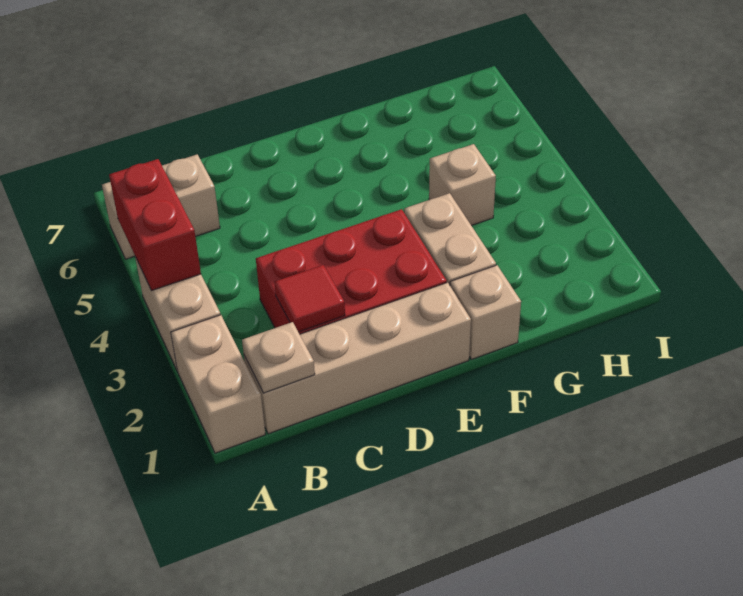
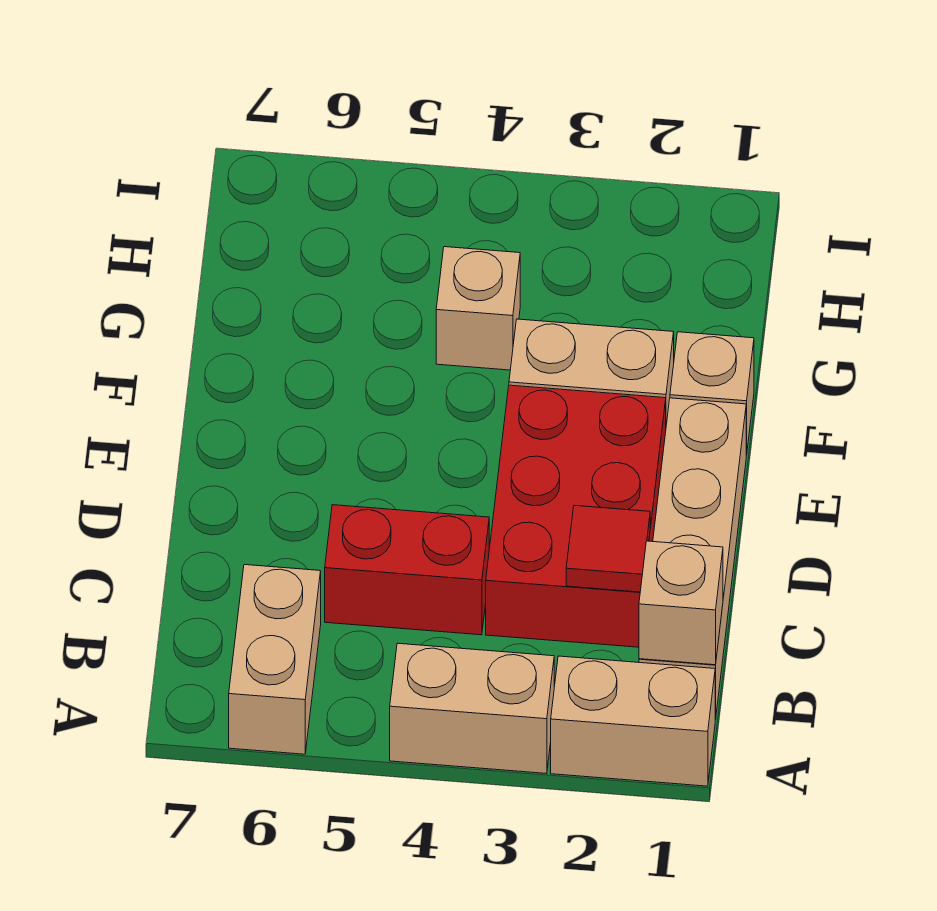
red 1x2 brick [109,159,201,291] -> red 1x2 brick moved to [325,505,489,635]
tan 1x1 plate [242,322,315,393] -> tan 1x1 brick [639,541,723,665]

